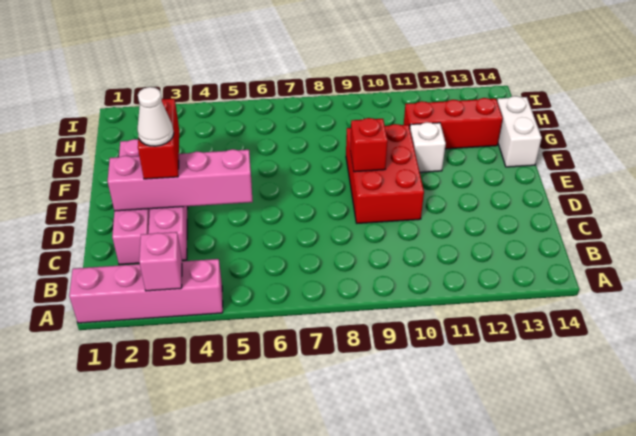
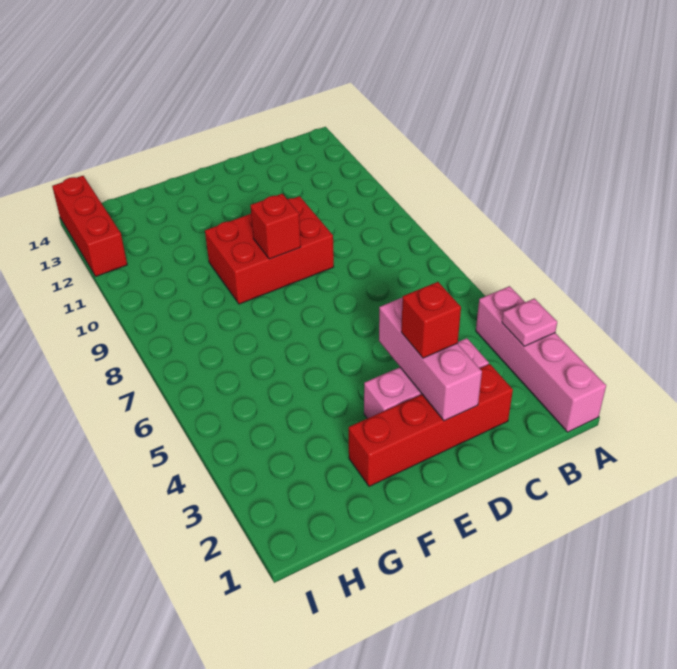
pink 1x1 brick [139,232,182,291] -> pink 1x1 plate [502,298,557,346]
pink 1x4 brick [112,139,150,265] -> red 1x4 brick [349,364,513,486]
pink 1x4 brick [108,149,253,211] -> pink 1x3 brick [379,298,482,421]
red 1x2 brick [138,99,179,179] -> red 1x1 brick [401,282,461,358]
white 1x1 cone [137,87,174,146] -> none
white 1x1 brick [410,122,446,172] -> none
white 1x2 brick [497,96,542,167] -> none
red 1x3 brick [404,98,503,149] -> red 1x3 brick moved to [52,176,127,276]

